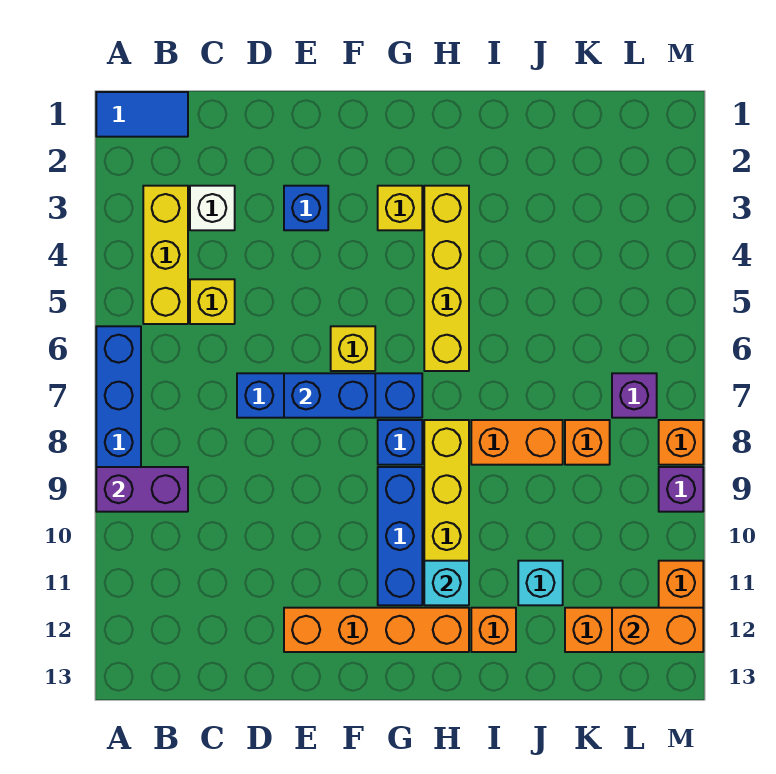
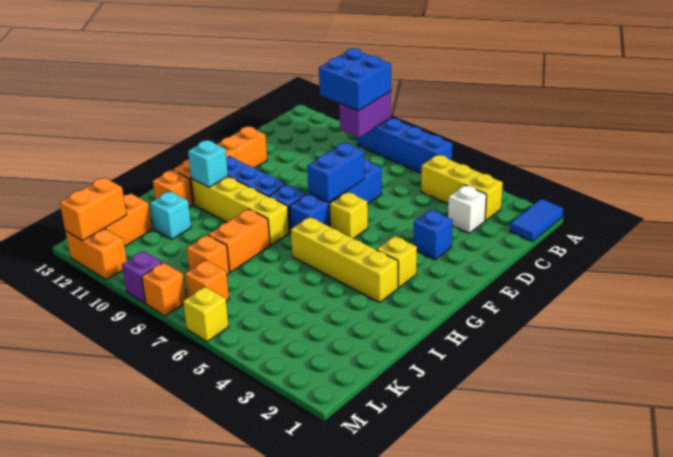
none -> blue 2x2 brick [319,48,391,111]
yellow 1x1 brick [190,279,235,324] -> yellow 1x1 brick moved to [183,287,229,341]
purple 1x1 brick [612,373,657,418] -> orange 1x1 brick [185,260,229,301]

